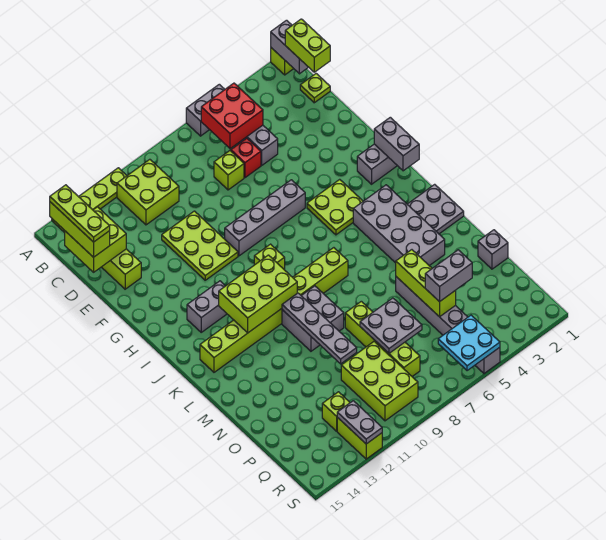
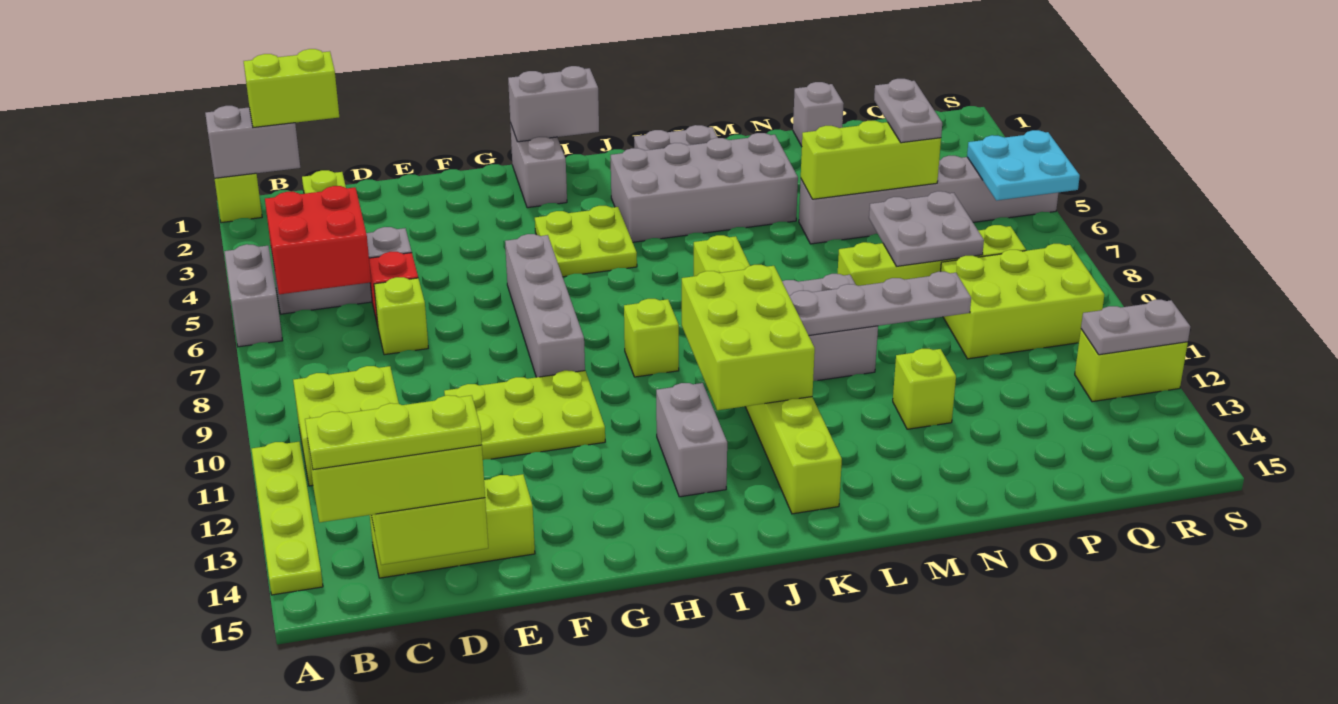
grey 1x2 brick [425,250,472,302] -> grey 1x2 plate [874,79,942,143]
lime 1x1 brick [322,392,350,431] -> lime 1x1 brick moved to [893,349,956,429]

